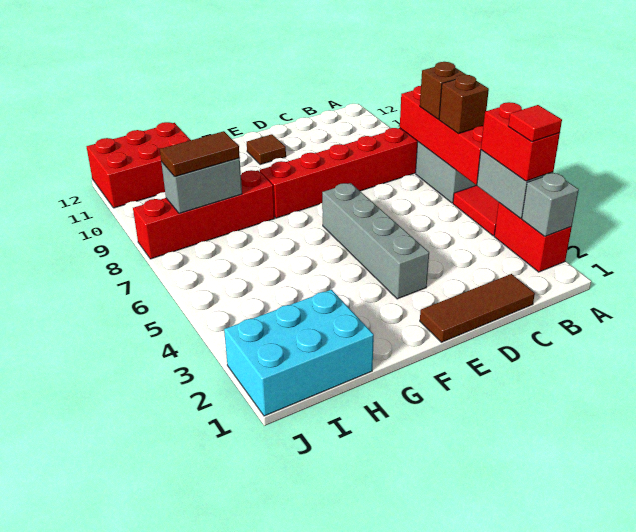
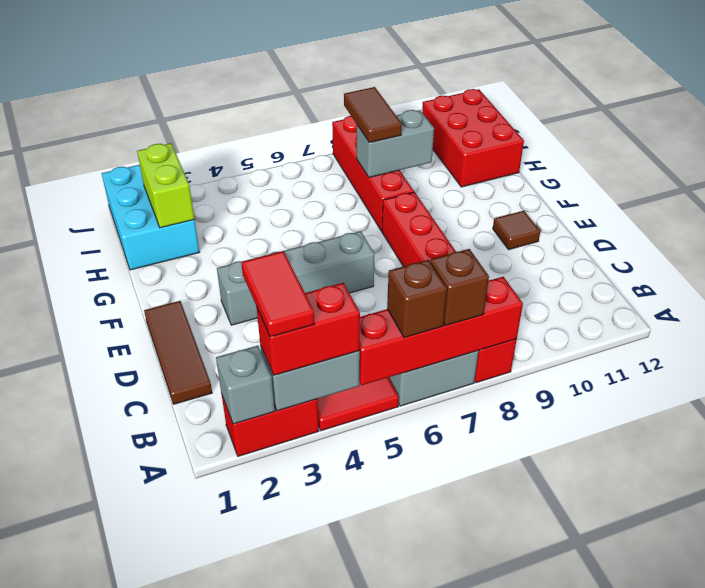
red 1x1 tile [508,105,562,142] -> red 1x2 tile [241,251,314,337]
none -> lime 1x2 brick [137,143,195,228]
grey 1x2 brick [161,158,242,213] -> grey 1x2 brick turned to [356,110,434,177]

